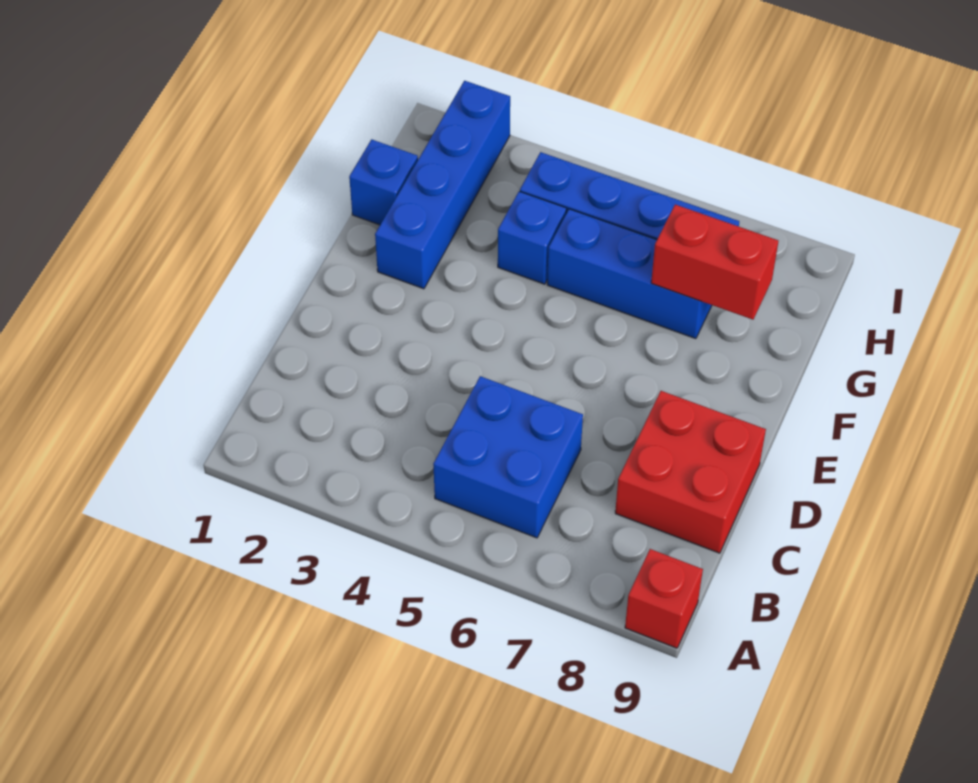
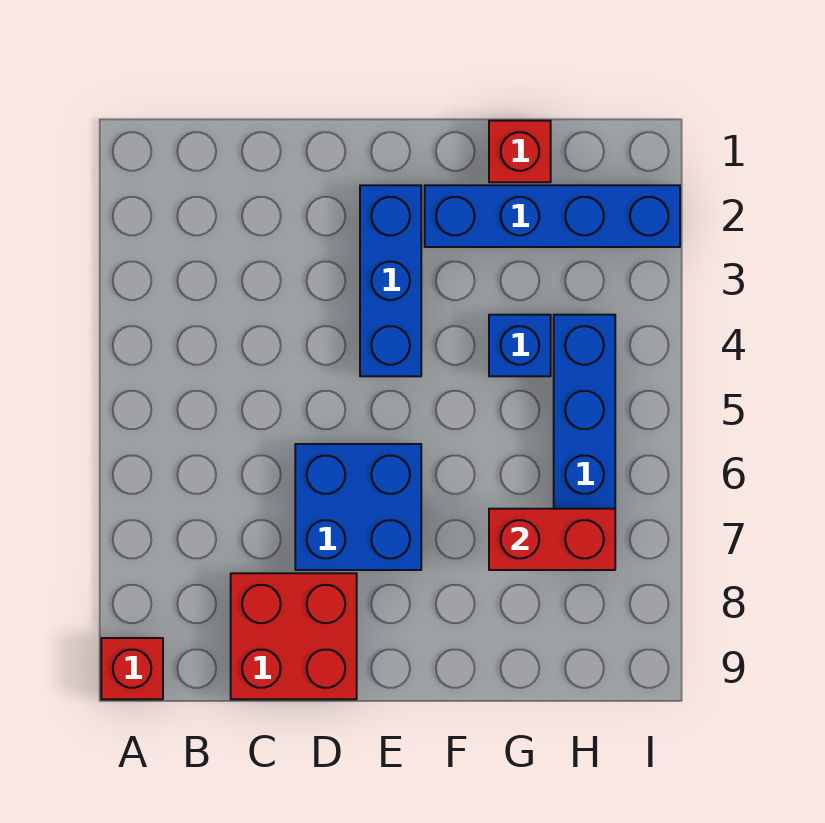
blue 2x2 brick [433,376,583,538] -> blue 2x2 brick moved to [295,444,421,570]
blue 1x1 brick [349,139,418,225] -> red 1x1 brick [489,121,551,182]
blue 1x3 brick [547,209,712,339] -> blue 1x3 brick moved to [360,185,421,376]
red 1x2 brick [651,205,778,320] -> red 1x2 brick turned to [489,509,615,570]

